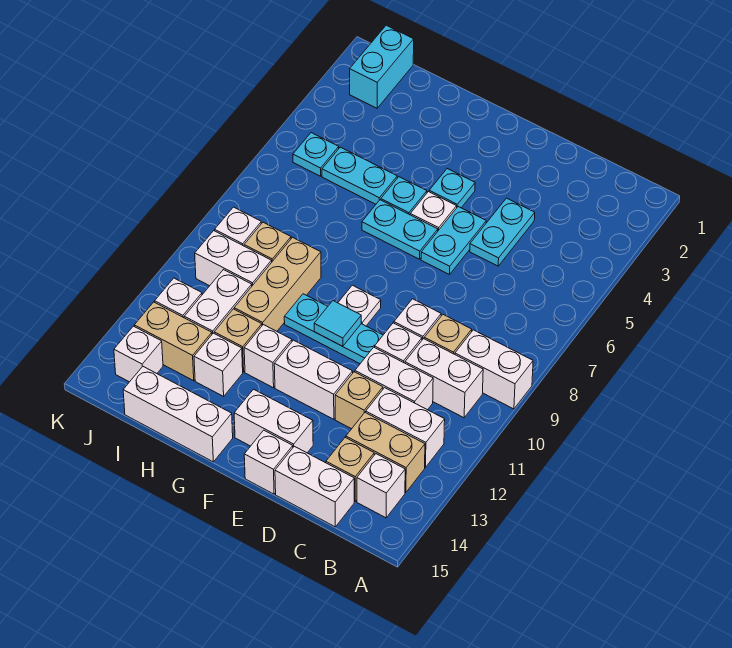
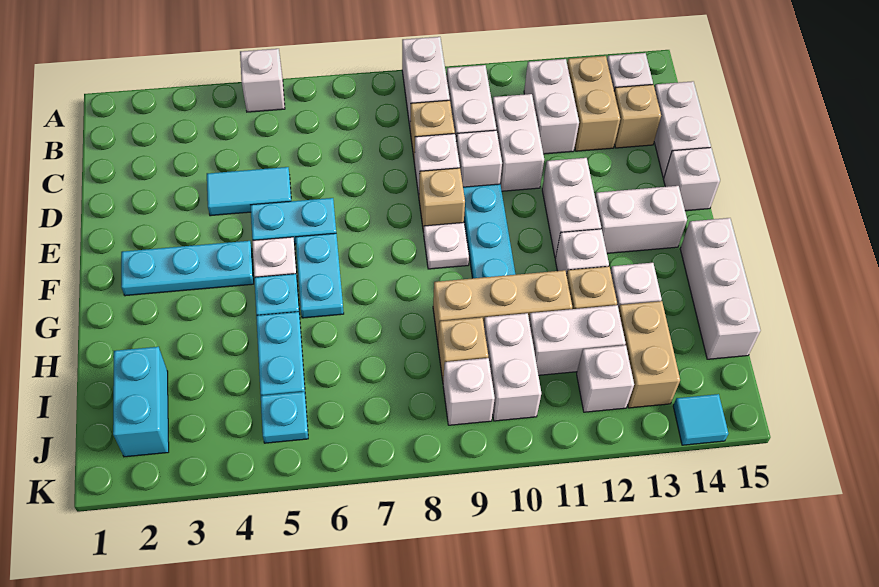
cyan 1x2 plate [470,198,535,266] -> cyan 1x2 tile [207,167,291,216]
tan 1x1 brick [335,372,383,429] -> tan 1x1 brick moved to [419,168,465,233]
white 1x2 brick [234,389,313,453] -> white 1x2 brick turned to [595,186,687,253]
cyan 1x1 plate [429,169,475,208] -> cyan 1x3 plate [121,241,254,296]
cyan 1x1 tile [314,301,361,346] -> cyan 1x1 tile moved to [673,394,729,445]
cyan 1x2 brick [350,25,414,108] -> cyan 1x2 brick turned to [113,347,169,457]
white 1x1 brick [114,326,163,382] -> white 1x1 brick moved to [240,49,285,112]

